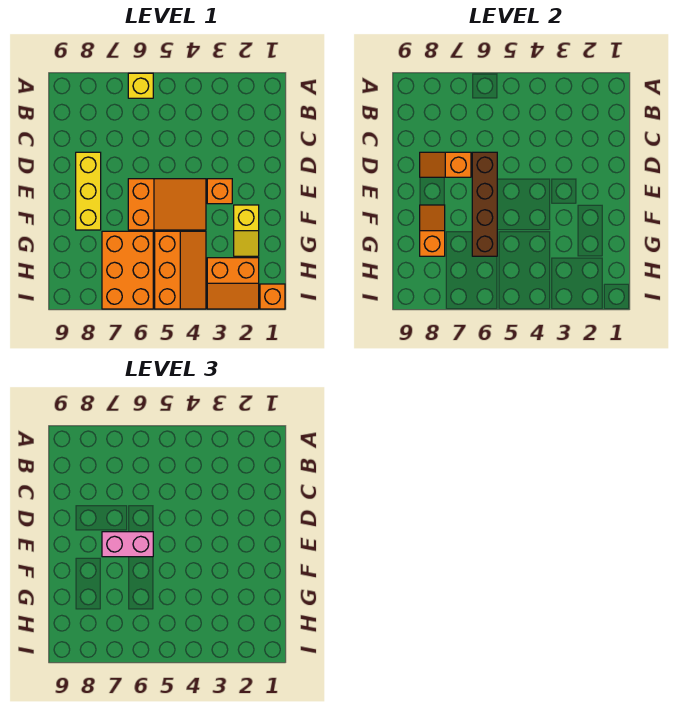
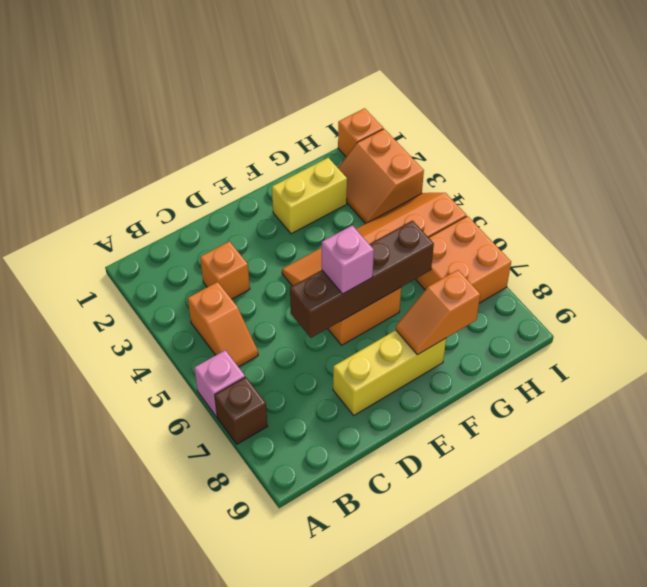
yellow 1x1 brick [128,73,153,98] -> pink 1x1 brick [194,350,245,417]
none -> brown 1x1 brick [215,377,268,444]
orange 1x2 slope [420,152,471,177] -> orange 1x2 slope moved to [188,282,258,367]
orange 1x1 brick [207,179,232,204] -> orange 1x1 brick moved to [200,241,250,299]
pink 1x2 brick [102,532,153,557] -> pink 1x1 brick [322,225,374,294]
yellow 1x2 slope [234,205,259,256] -> yellow 1x2 brick [272,158,347,234]
orange 2x3 brick [102,231,153,309] -> orange 2x2 brick [416,216,511,303]
orange 2x2 slope [207,258,259,309] -> orange 2x2 slope turned to [338,129,424,224]

